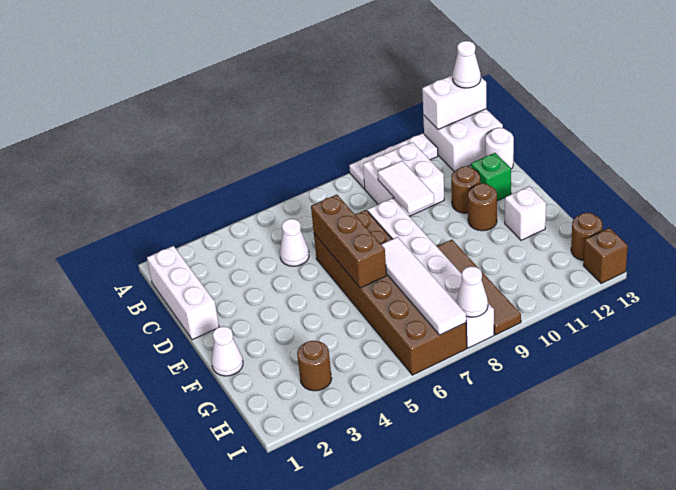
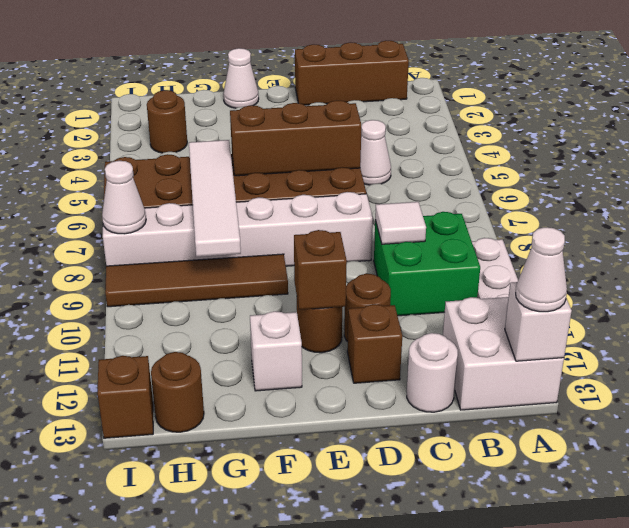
white 1x2 brick [422,75,486,129] -> white 1x1 brick [505,282,572,361]
white 1x3 brick [147,246,219,340] -> brown 1x3 brick [295,41,409,105]
white 2x2 brick [363,142,444,216] -> green 2x2 brick [374,212,480,316]
white 1x2 tile [378,161,434,214] -> white 1x1 tile [375,202,426,244]
green 1x1 brick [471,153,511,201] -> brown 1x1 brick [347,304,402,383]
none -> brown 1x1 brick [294,230,347,310]
white 1x4 tile [381,237,466,335] -> white 1x4 tile turned to [189,140,241,257]

